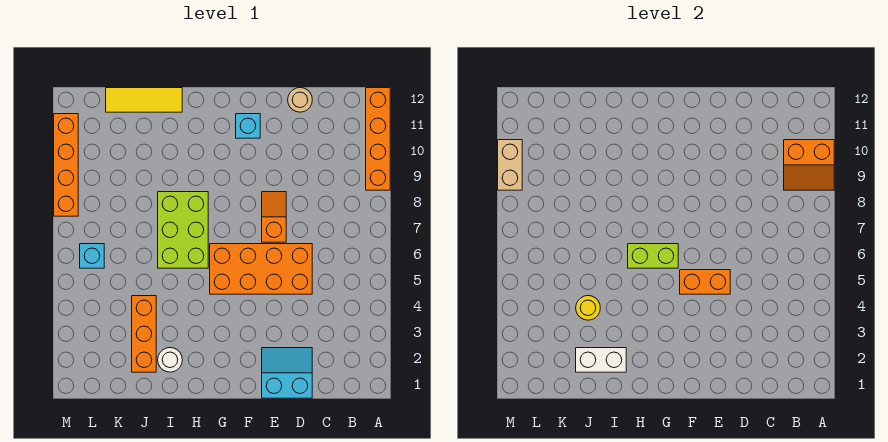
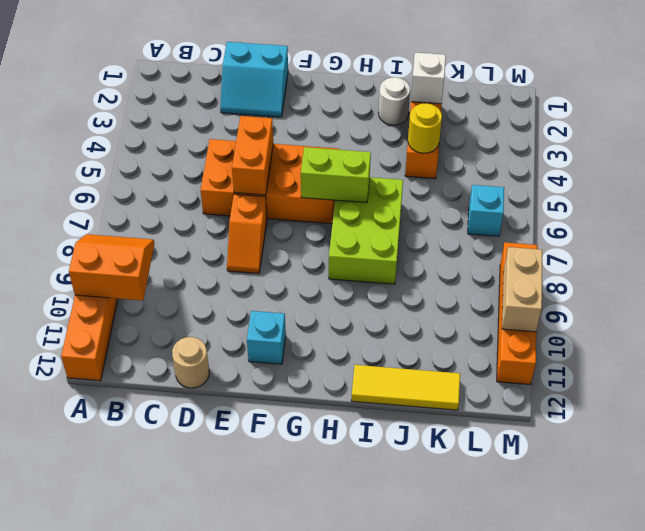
orange 1x2 brick [680,270,730,294] -> orange 1x2 brick turned to [232,116,273,195]
white 1x2 brick [576,348,626,372] -> white 1x1 brick [411,53,446,104]

